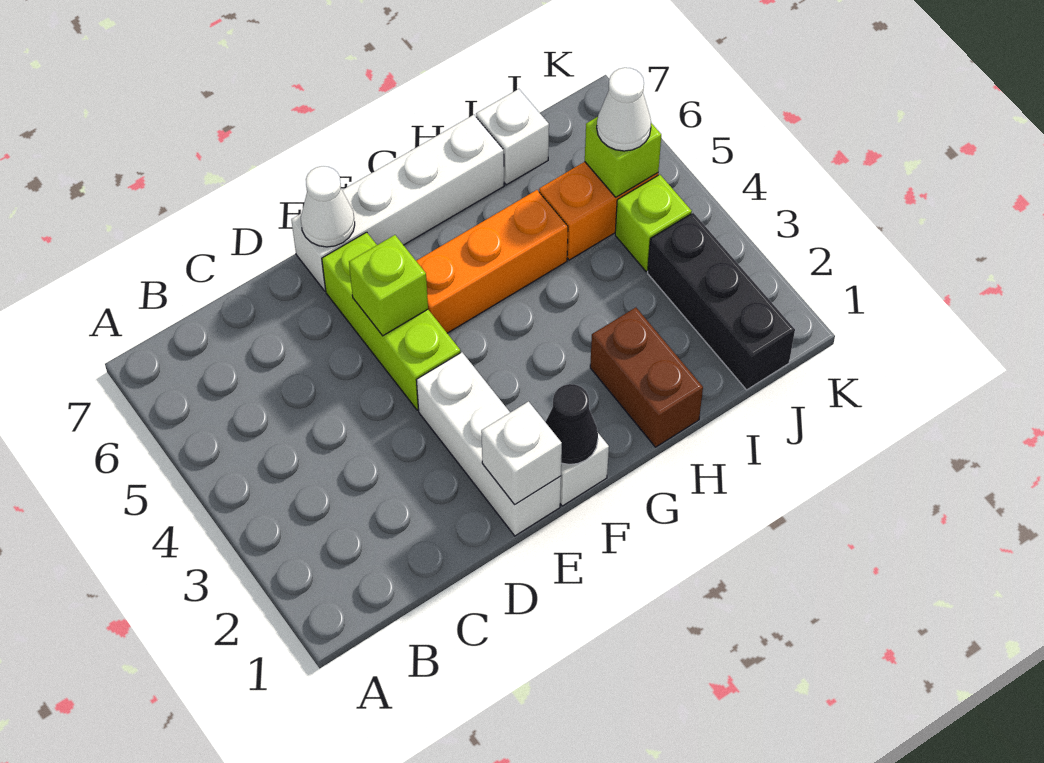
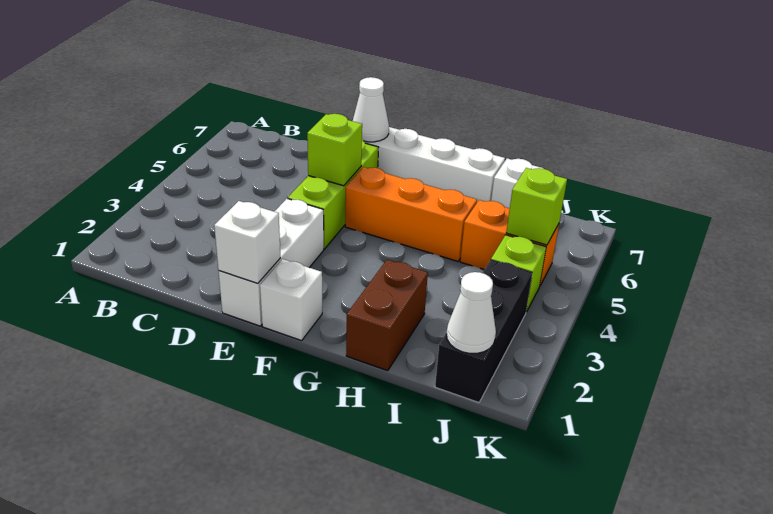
black 1x1 cone [546,384,598,465] -> none
white 1x1 cone [597,68,651,151] -> white 1x1 cone moved to [447,272,496,353]

